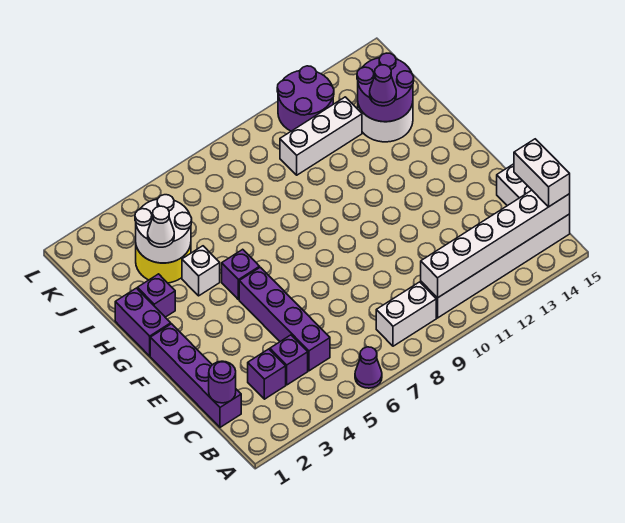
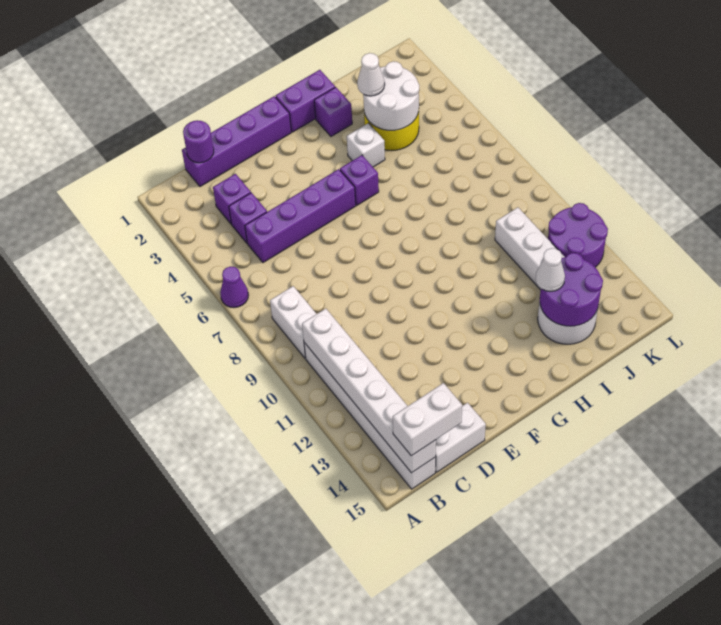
purple 1x1 cone [370,65,396,106] -> white 1x1 cone [536,248,565,291]

